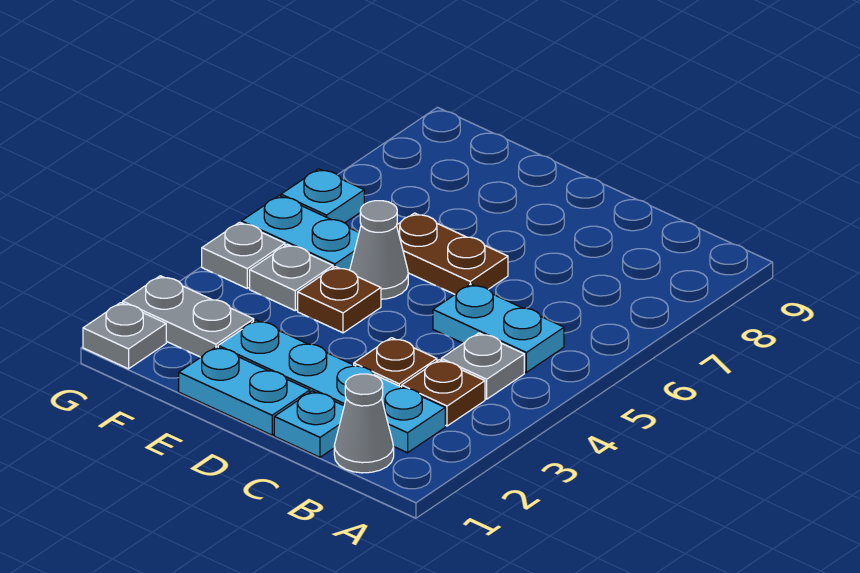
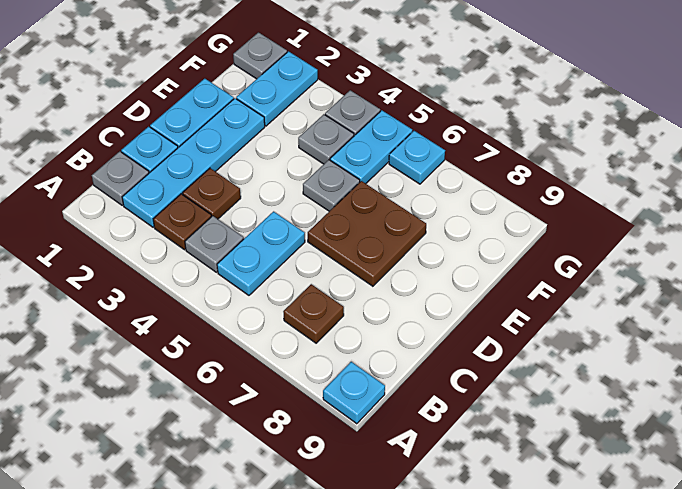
none -> cyan 1x1 plate [323,362,385,424]
grey 1x1 cone [334,374,394,473] -> grey 1x1 plate [92,151,149,205]
brown 1x2 plate [397,213,508,294] -> brown 2x2 plate [308,181,426,286]
brown 1x1 plate [298,267,381,333] -> brown 1x1 plate moved to [283,284,344,343]
grey 1x1 cone [350,201,408,299] -> grey 1x1 plate [303,160,360,211]
grey 1x2 plate [123,276,254,357] -> cyan 1x2 plate [236,51,318,126]

